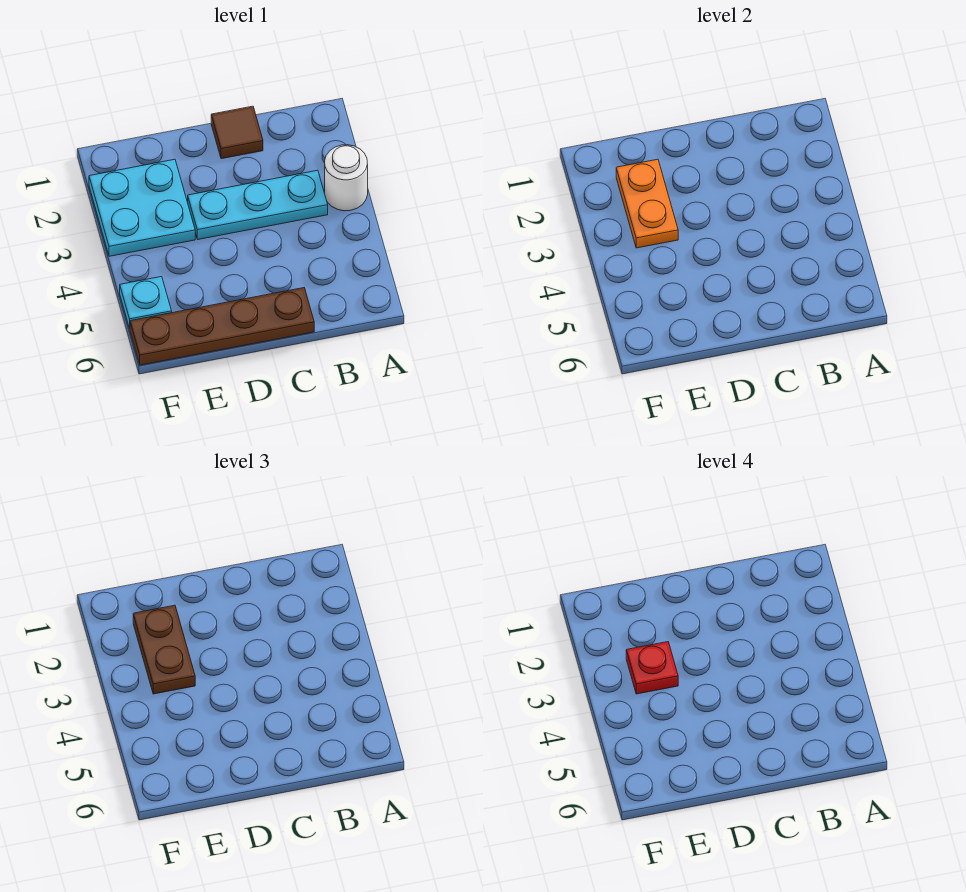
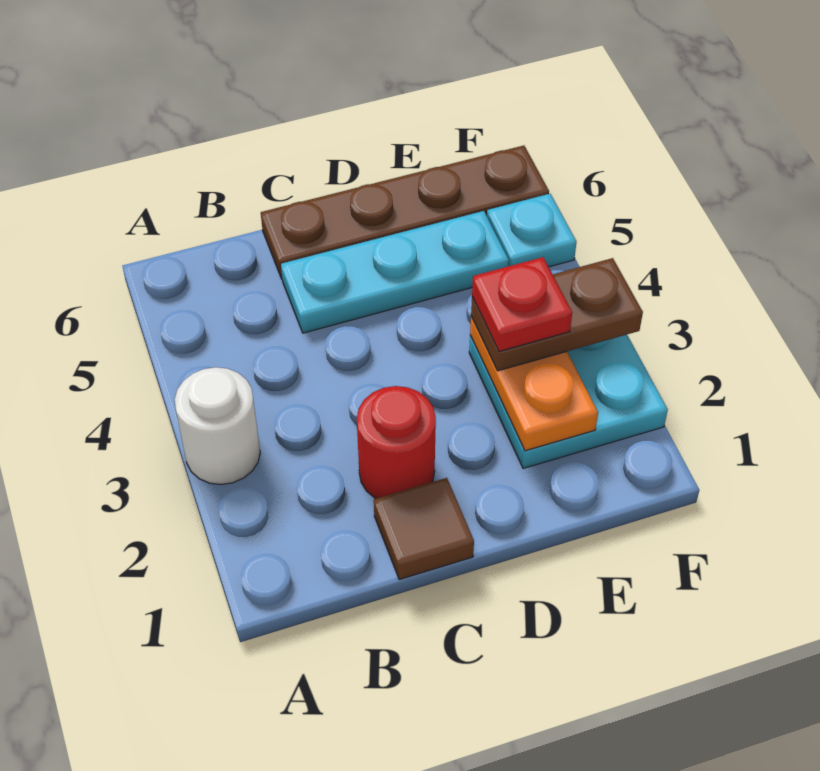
cyan 1x3 plate [188,170,328,239] -> cyan 1x3 plate moved to [281,211,509,333]
none -> red 1x1 round brick [357,386,436,499]
brown 1x2 plate [133,605,195,694] -> brown 1x2 plate turned to [471,258,643,371]

